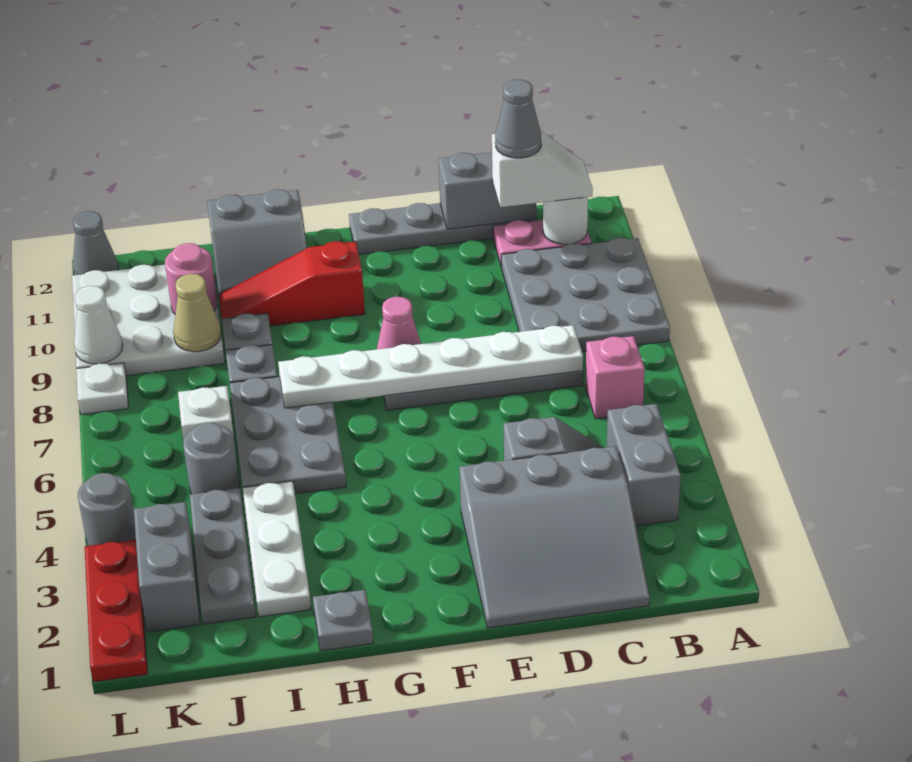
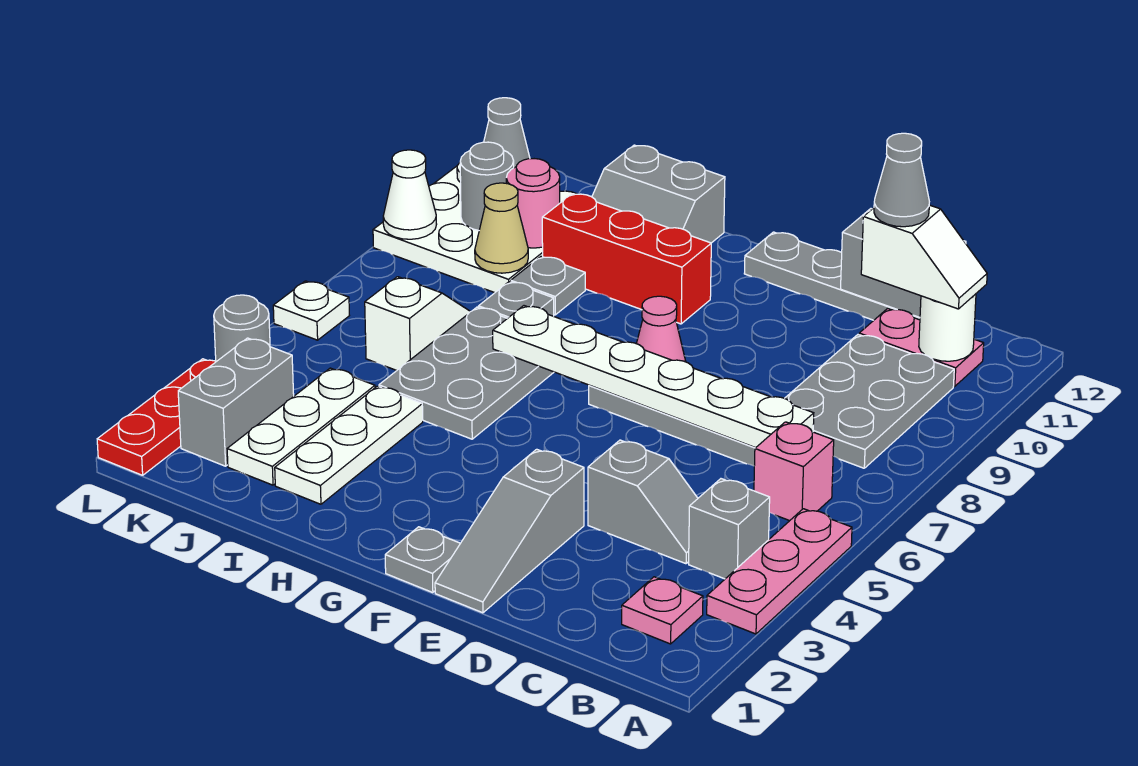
none -> pink 1x3 plate [707,509,852,634]
grey 3x3 plate [501,238,670,352] -> grey 2x3 plate [785,335,954,468]
none -> pink 1x1 plate [622,577,703,644]
grey 1x2 brick [607,404,681,526] -> grey 1x1 brick [689,479,770,579]
grey 3x3 slope [460,446,650,628] -> grey 1x3 slope [435,449,584,613]
red 1x3 slope [219,241,365,326] -> red 1x3 brick [542,194,711,324]
grey 1x1 plate [313,590,373,651] -> grey 1x1 plate moved to [385,527,460,593]
grey 1x3 plate [190,488,256,624] -> white 1x3 plate [227,368,375,485]
grey 1x1 round brick [183,423,240,494] -> grey 1x1 round brick moved to [460,142,514,230]
white 1x1 plate [76,363,128,414] -> white 1x1 plate moved to [273,281,349,340]

